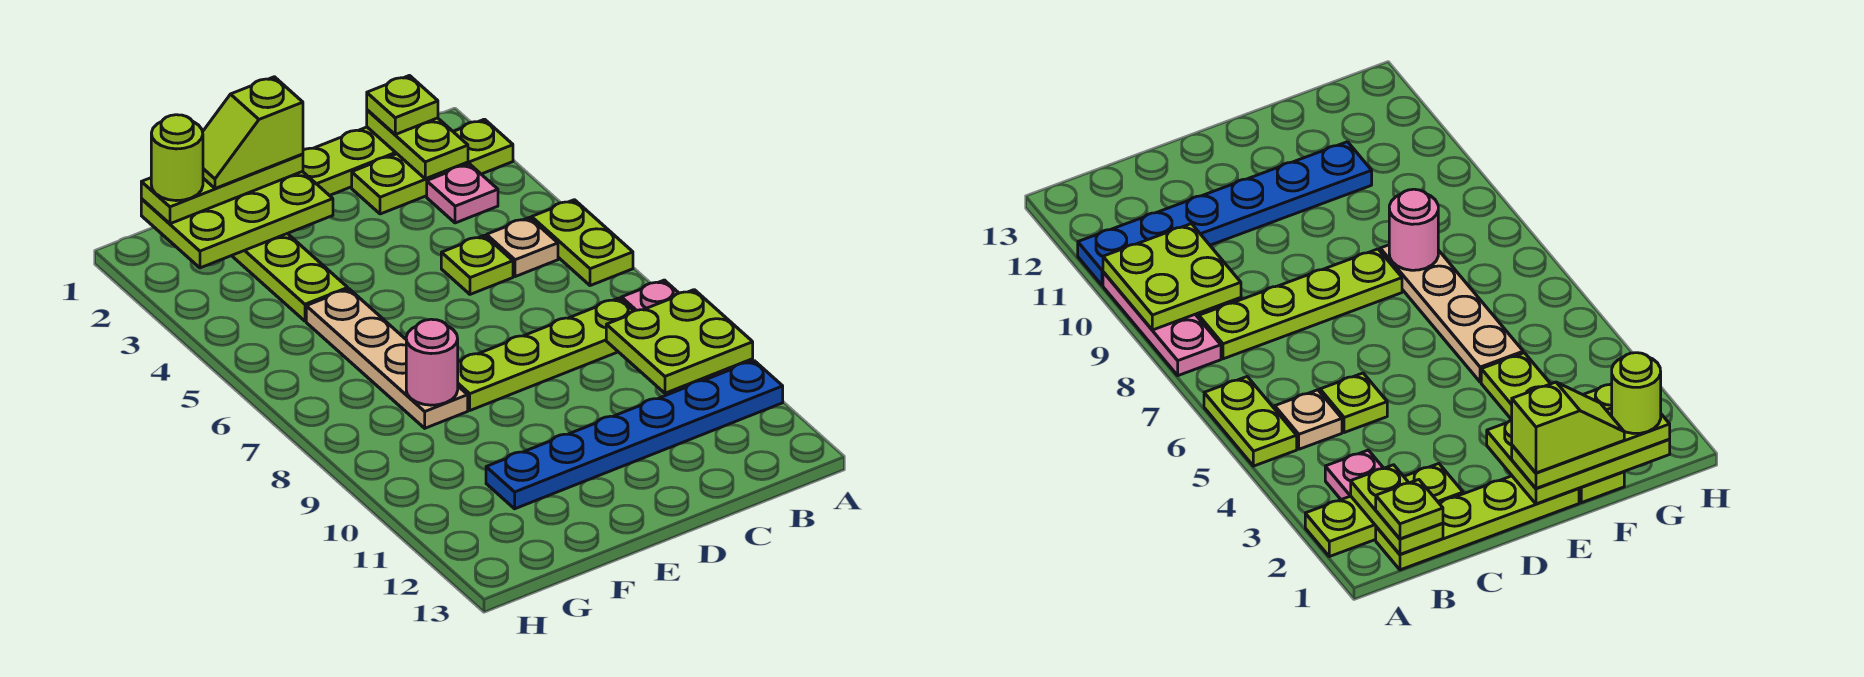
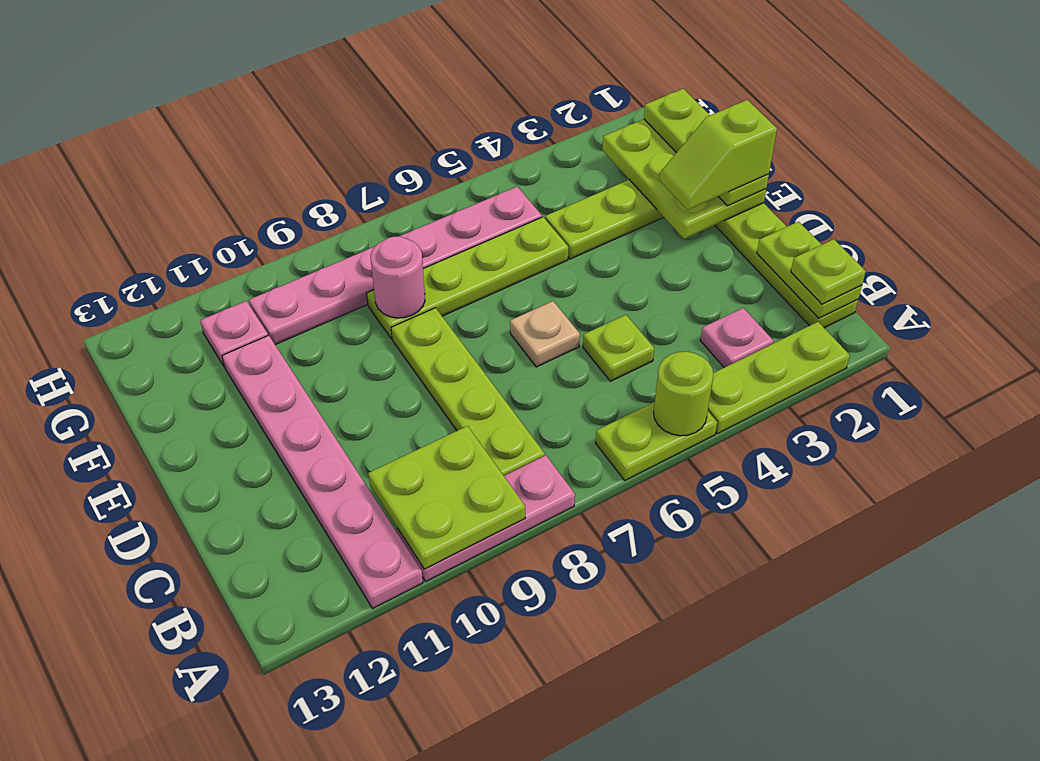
lime 1x3 plate [352,119,513,214] -> lime 1x3 plate turned to [708,322,850,434]
blue 1x6 plate [486,361,783,509] -> pink 1x6 plate [222,335,423,608]
lime 1x2 plate [367,110,468,179] -> lime 1x2 plate turned to [757,222,862,318]
tan 1x1 plate [487,218,558,277] -> tan 1x1 plate moved to [510,301,580,367]
lime 1x2 slope [203,77,303,188] -> lime 1x2 slope turned to [660,100,777,210]
tan 1x4 plate [306,289,468,428] -> lime 1x4 plate [367,217,568,339]
lime 1x1 round brick [151,115,203,201] -> lime 1x1 round brick moved to [654,352,713,436]
none -> pink 1x6 plate [249,187,542,345]
none -> pink 1x1 plate [200,301,268,367]

